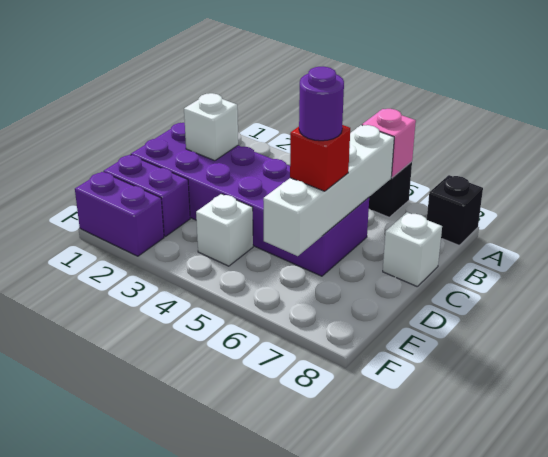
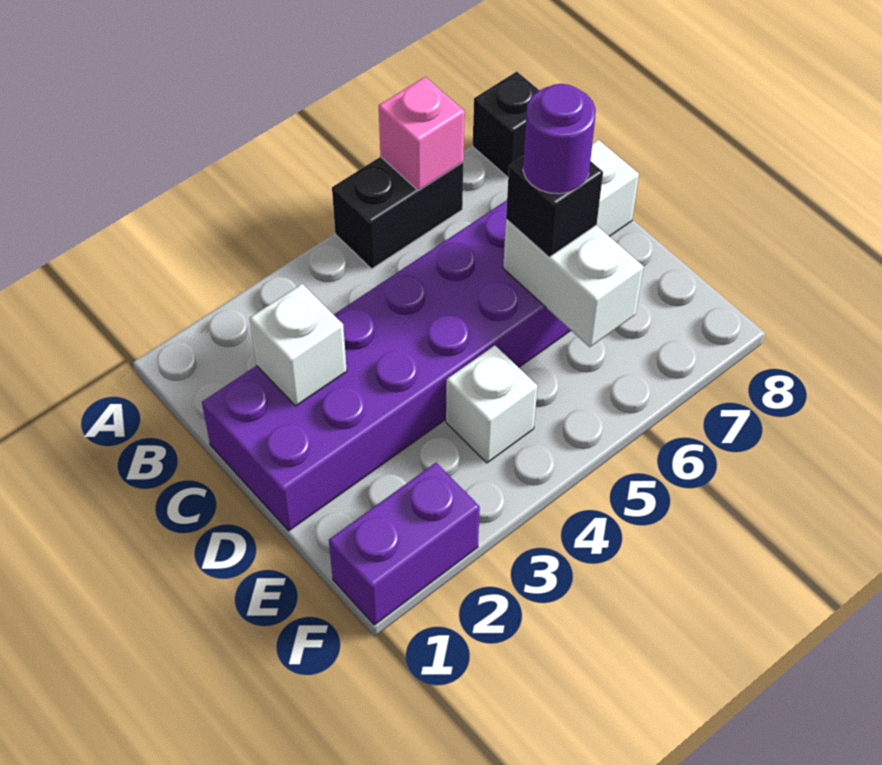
white 1x4 brick [263,125,394,256] -> white 1x2 brick [503,220,644,347]
red 1x1 brick [290,125,350,191] -> black 1x1 brick [506,156,603,257]
purple 1x2 brick [103,155,190,236] -> none

